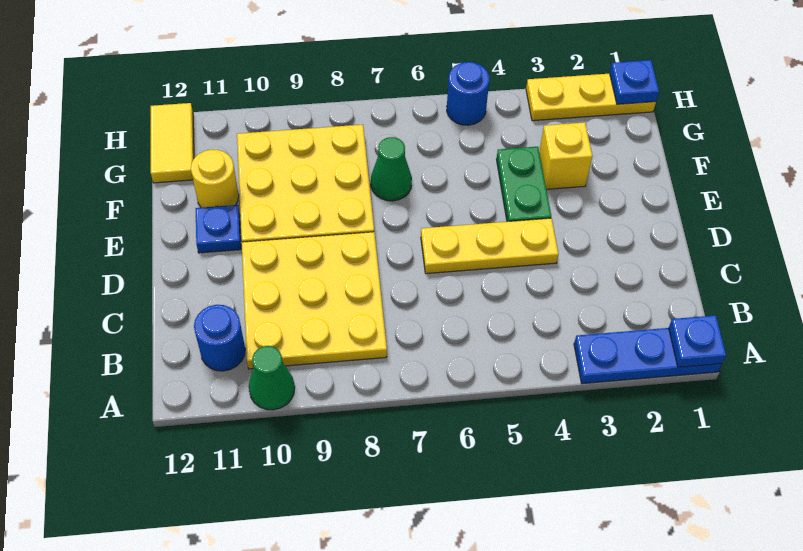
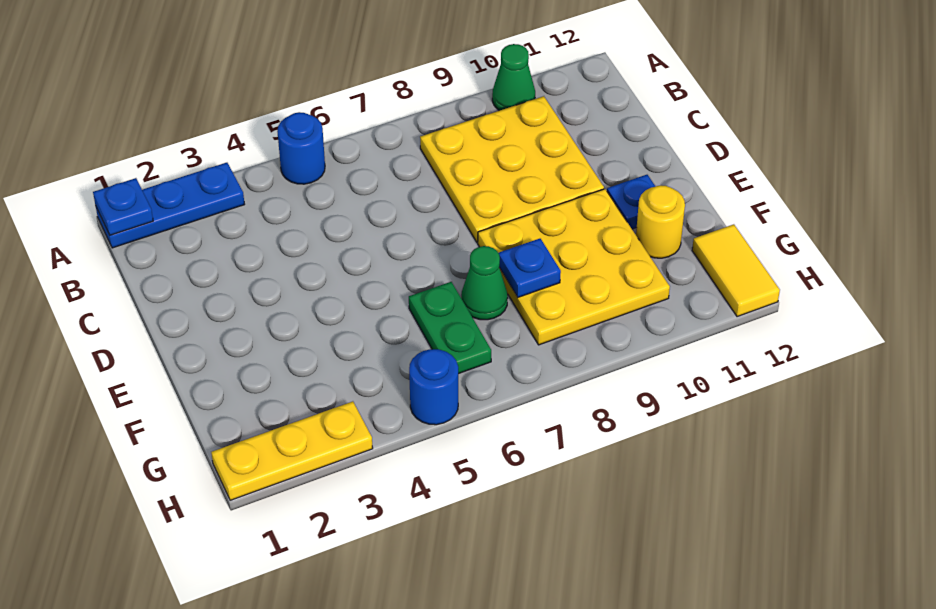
blue 1x1 round brick [194,305,245,371] -> blue 1x1 round brick moved to [277,112,325,184]
yellow 1x3 plate [421,218,559,274] -> none
green 1x2 plate [497,147,551,222] -> green 1x2 plate moved to [409,282,491,374]
yellow 1x1 brick [539,122,592,189] -> none
blue 1x1 plate [610,60,659,104] -> blue 1x1 plate moved to [499,239,561,297]

